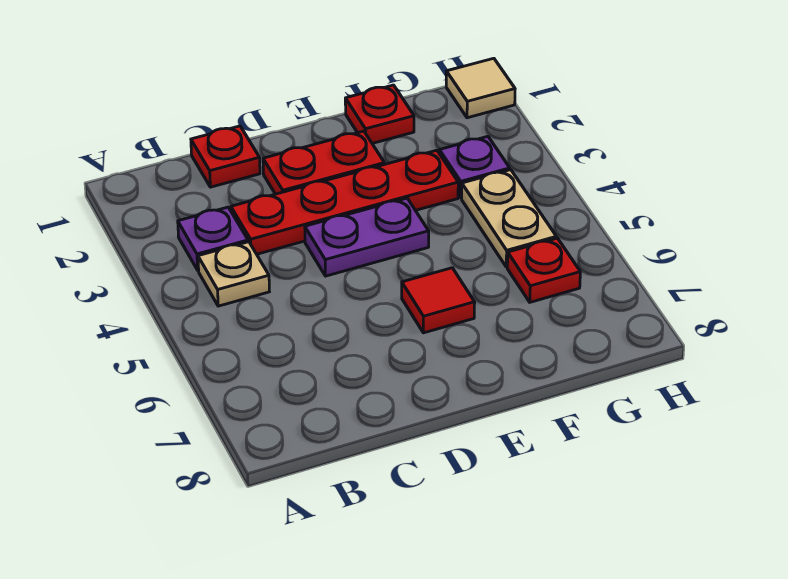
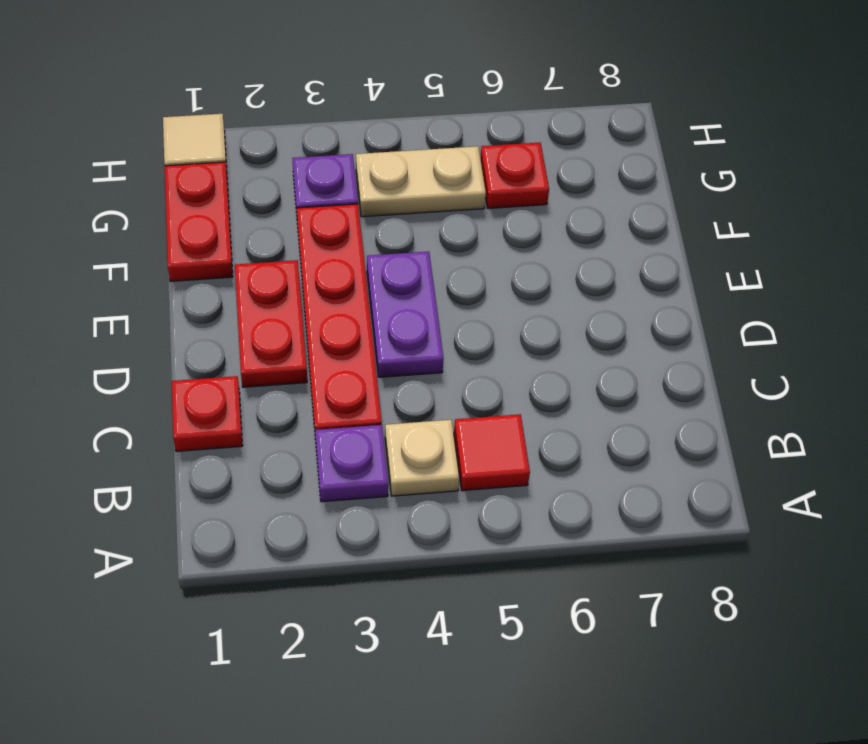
red 1x1 tile [402,268,475,333] -> red 1x1 tile moved to [454,414,530,491]
red 1x1 plate [345,85,414,143] -> red 1x2 plate [164,162,233,281]

